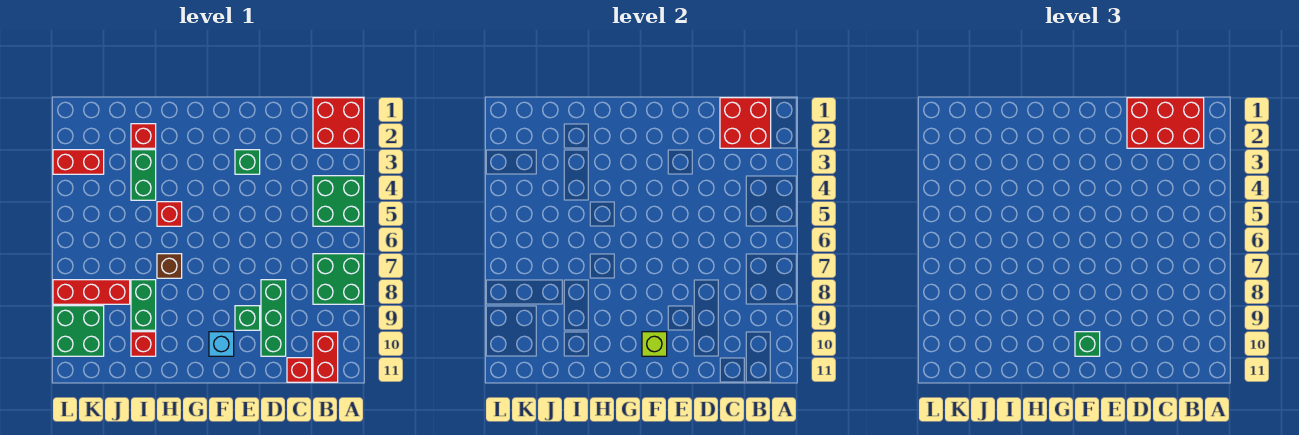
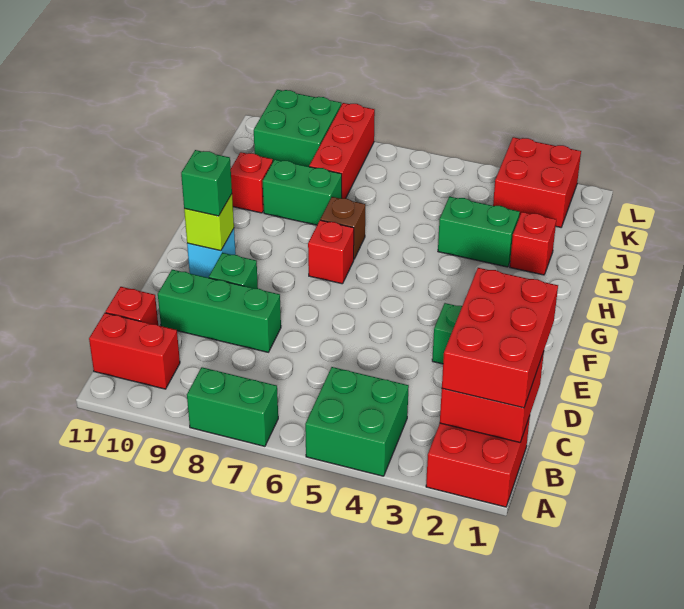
green 2x2 brick [313,254,364,304] -> green 1x2 brick [187,367,278,446]
red 1x1 brick [157,202,182,226] -> red 1x1 brick moved to [308,220,354,284]
red 1x2 brick [53,150,104,174] -> red 2x2 brick [493,137,581,227]

